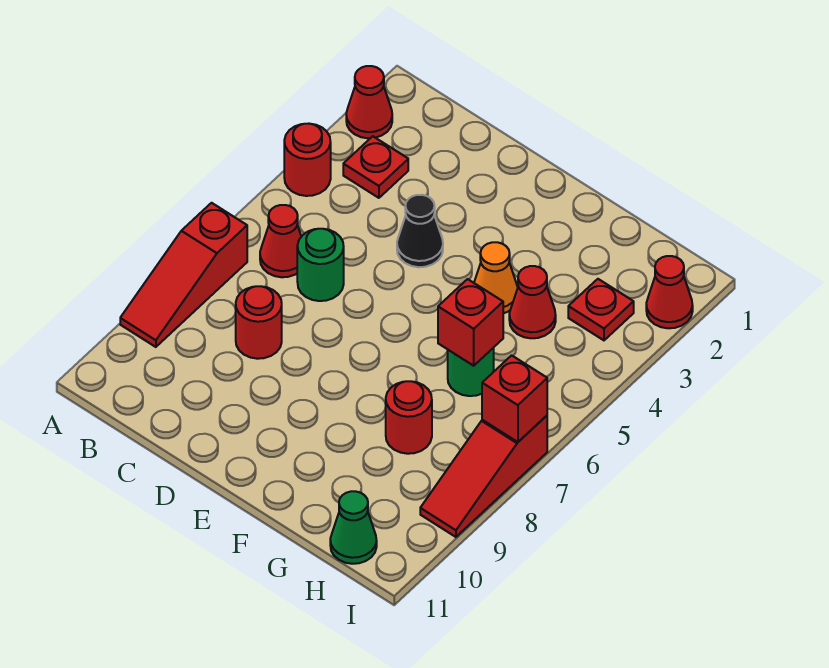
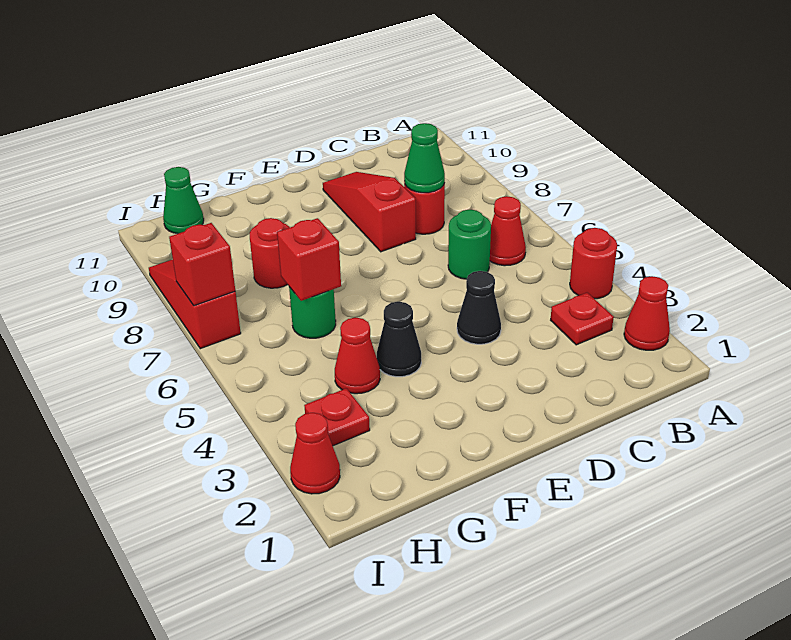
red 1x3 slope [120,203,247,347] -> red 1x3 slope moved to [323,172,416,252]
none -> green 1x1 cone [404,123,445,193]
orange 1x1 cone [474,242,518,313] -> black 1x1 cone [377,302,421,377]

